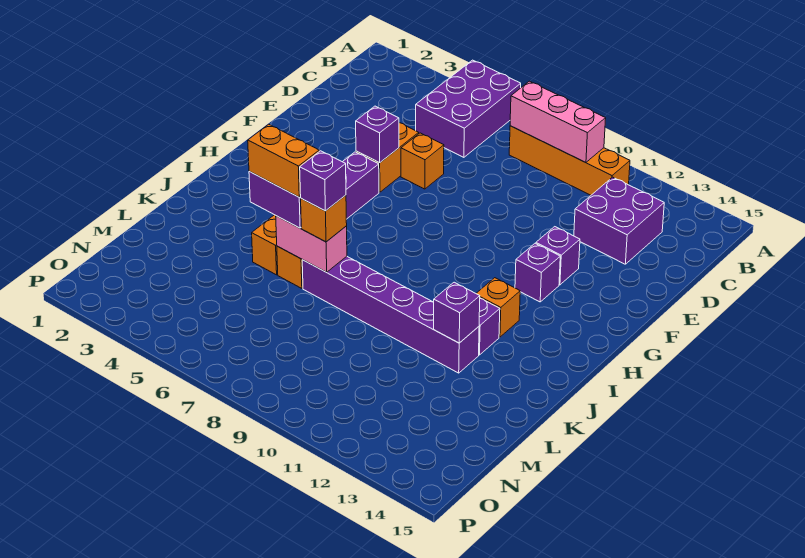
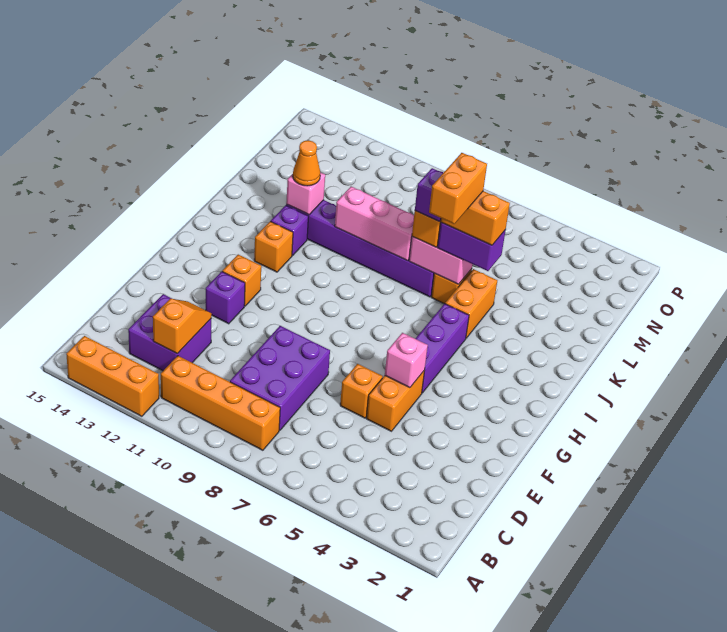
purple 2x3 brick [416,60,521,157] -> purple 2x3 brick moved to [230,326,330,431]
none -> orange 1x3 brick [66,336,159,416]
pink 1x3 brick [510,81,606,163] -> pink 1x3 brick moved to [335,187,414,261]
none -> orange 1x2 slope [153,298,212,354]
purple 1x1 brick [356,106,399,163] -> pink 1x1 brick [385,333,428,388]
purple 1x1 brick [515,243,560,302] -> orange 1x1 brick [222,255,261,306]
none -> orange 1x2 brick [429,153,487,224]
purple 1x1 brick [434,282,480,343] -> pink 1x1 brick [286,172,325,215]
none -> orange 1x1 cone [293,140,320,186]

